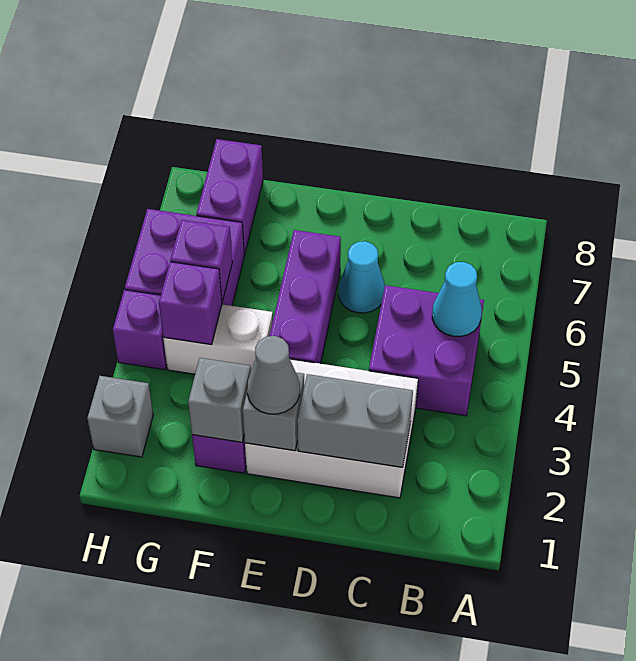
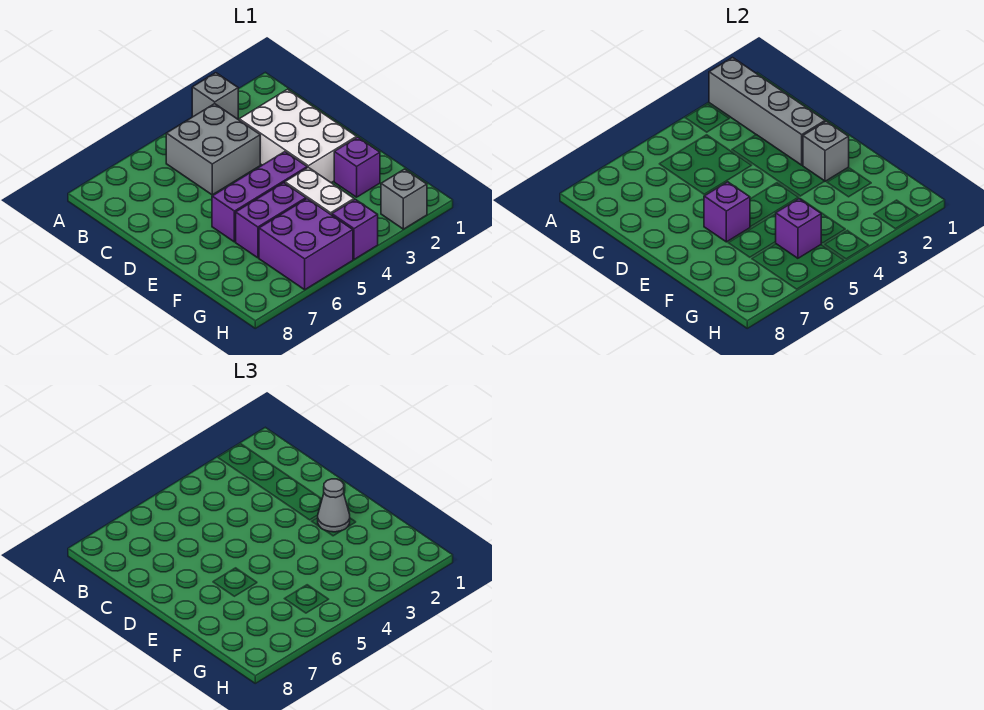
purple 2x2 brick [369,285,484,416] -> grey 2x2 brick [166,104,260,195]
cyan 1x1 cone [432,262,482,336] -> none
grey 1x2 brick [297,374,413,467] -> grey 1x4 brick [709,58,825,165]
cyan 1x1 cone [338,241,385,313] -> none
grey 1x1 brick [188,358,251,442] -> grey 1x1 brick moved to [192,73,238,119]
purple 1x1 brick [159,262,222,345] -> purple 1x1 brick moved to [704,182,750,242]
purple 1x2 brick [196,139,263,255] -> purple 1x2 brick moved to [236,183,306,258]

